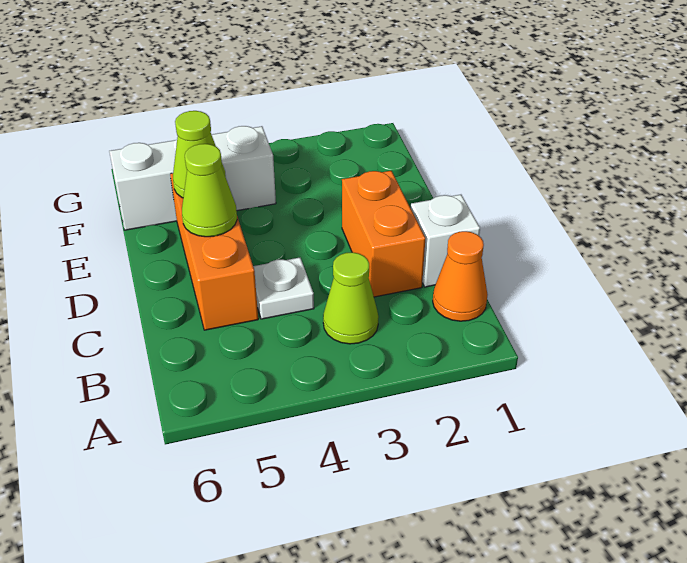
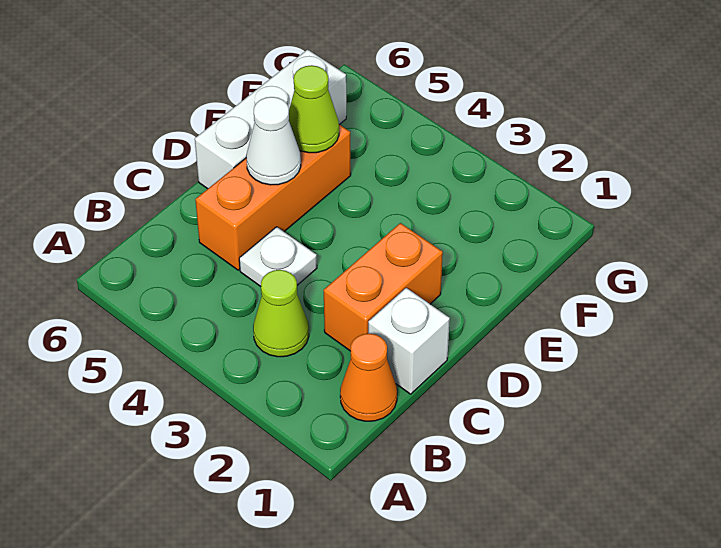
lime 1x1 cone [182,144,237,237] -> white 1x1 cone [246,97,301,185]
white 1x3 brick [109,126,276,230] -> white 1x3 brick turned to [195,50,346,189]

